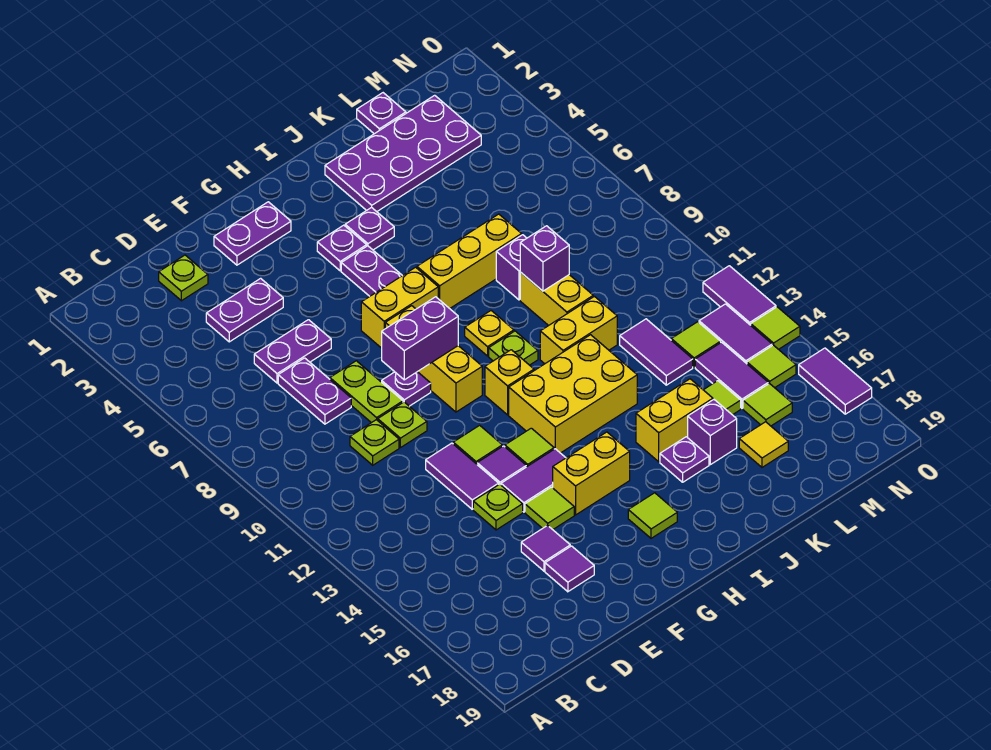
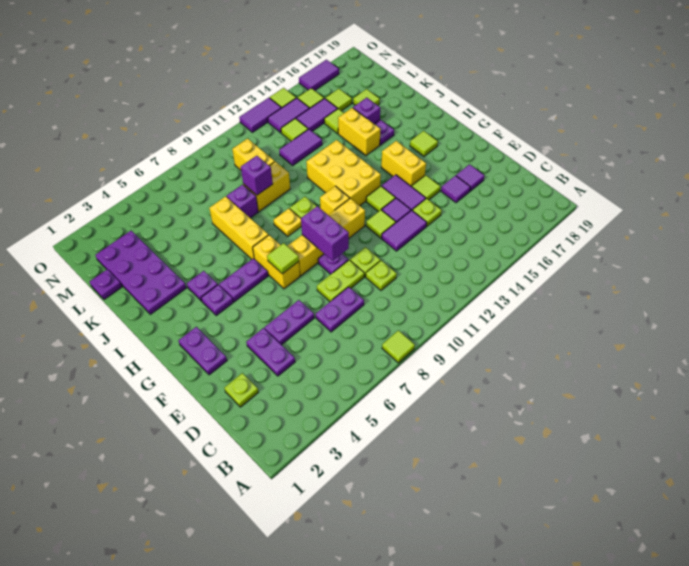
none -> lime 1x1 tile [382,330,415,363]
purple 1x2 plate [254,320,331,383] -> purple 1x2 plate turned to [265,300,314,345]
none -> lime 1x1 tile [267,243,299,274]
yellow 1x3 brick [385,306,482,412] -> yellow 1x4 brick [288,198,365,275]
yellow 1x2 brick [540,296,617,364] -> yellow 1x2 brick moved to [232,139,275,170]
yellow 1x1 tile [739,422,788,467] -> lime 1x1 tile [353,89,380,105]

